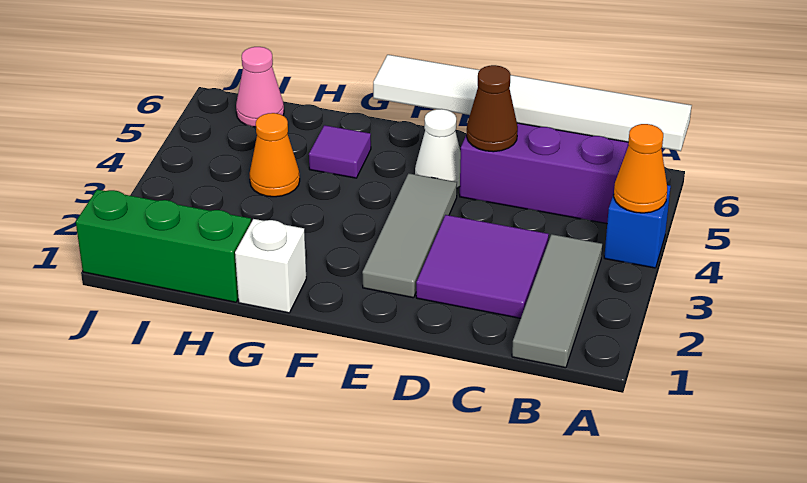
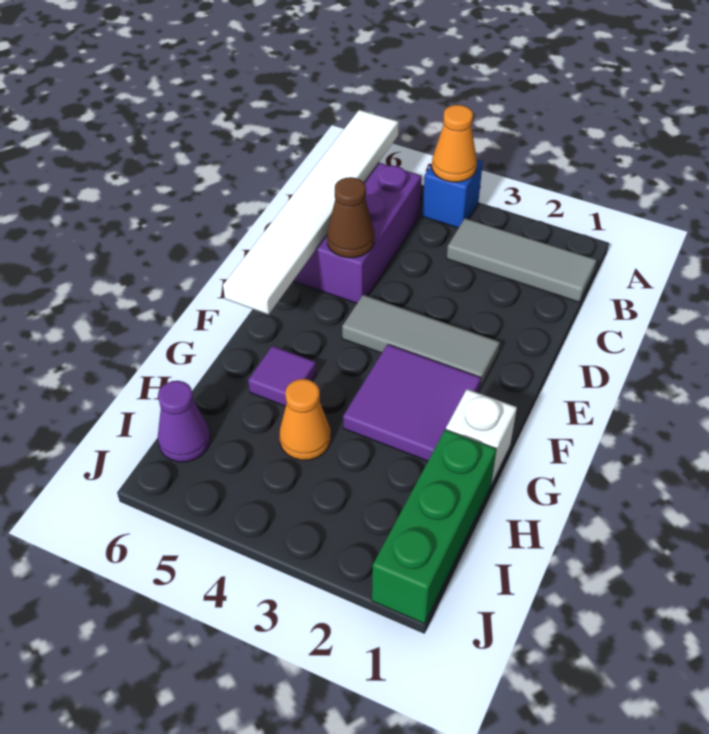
purple 2x2 tile [416,215,549,318] -> purple 2x2 tile moved to [343,344,481,461]
white 1x1 cone [415,109,461,188] -> none
pink 1x1 cone [236,47,284,127] -> purple 1x1 cone [157,381,210,462]

